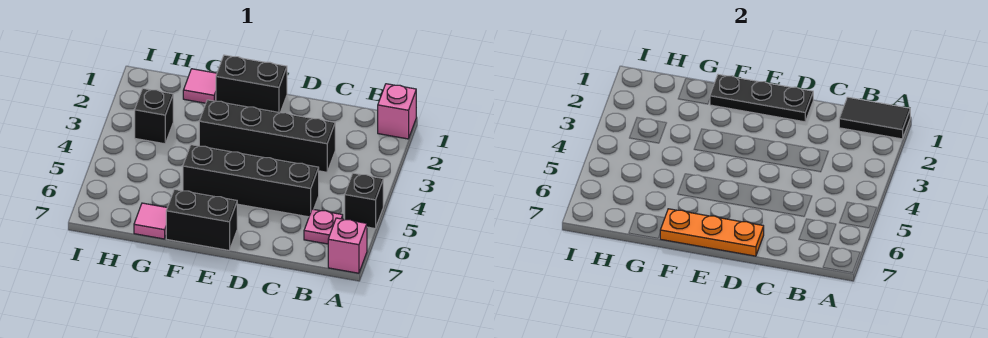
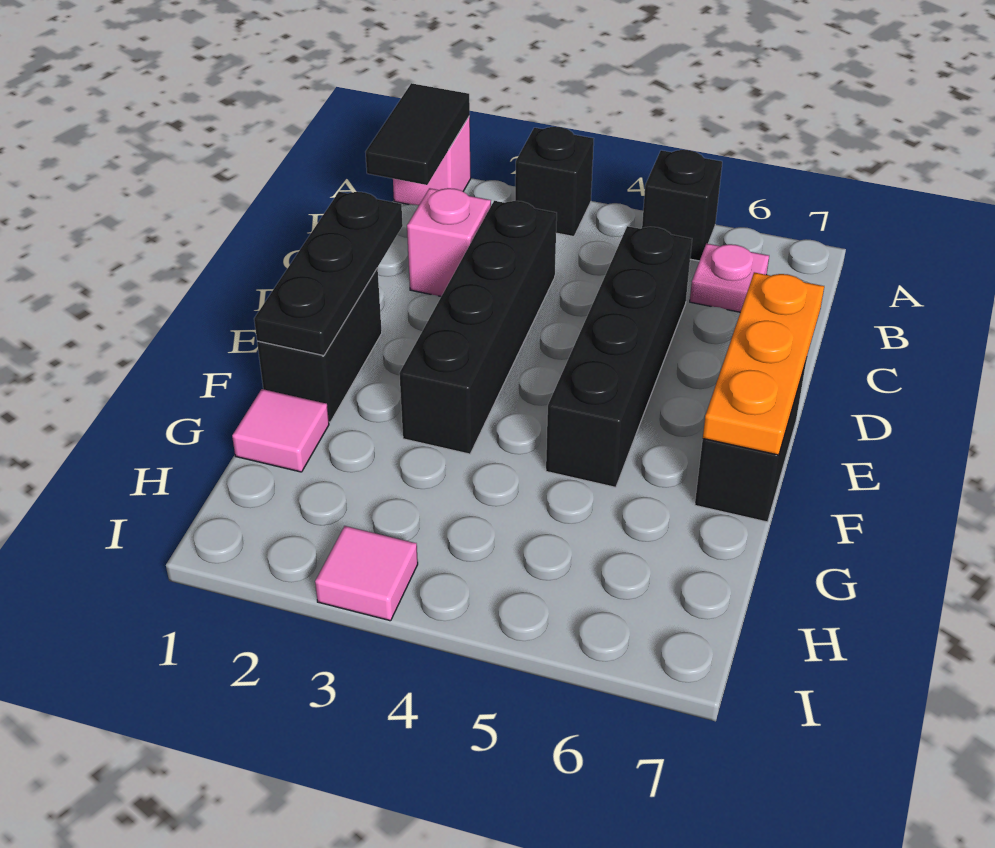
pink 1x1 brick [328,218,367,273] -> pink 1x1 brick moved to [407,188,491,296]
pink 1x1 tile [134,203,167,239] -> pink 1x1 tile moved to [315,526,418,621]
black 1x1 brick [135,89,173,144] -> black 1x1 brick moved to [515,127,594,237]

